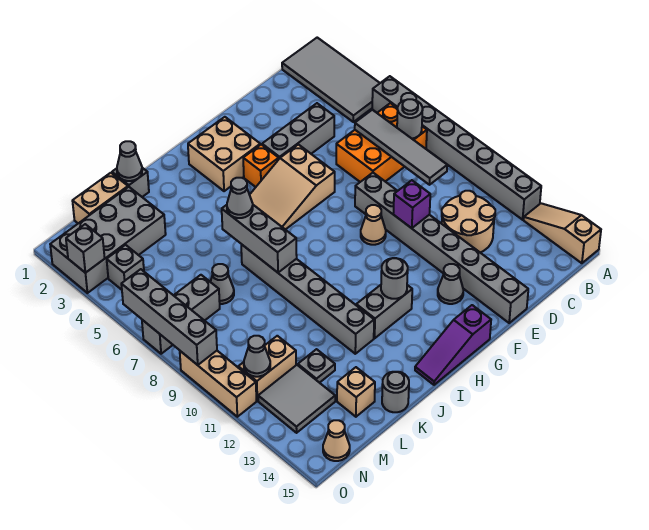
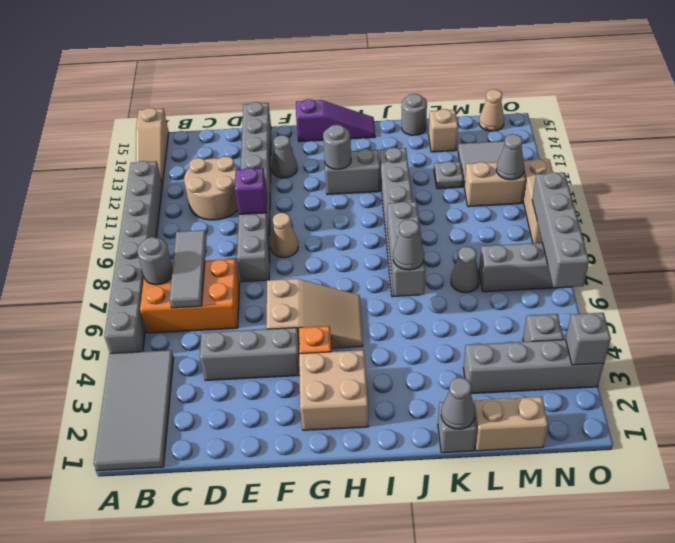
grey 1x4 tile [355,110,447,185] -> grey 1x3 tile [169,230,207,308]
grey 2x4 brick [50,187,166,293] -> grey 1x4 brick [463,340,604,394]

